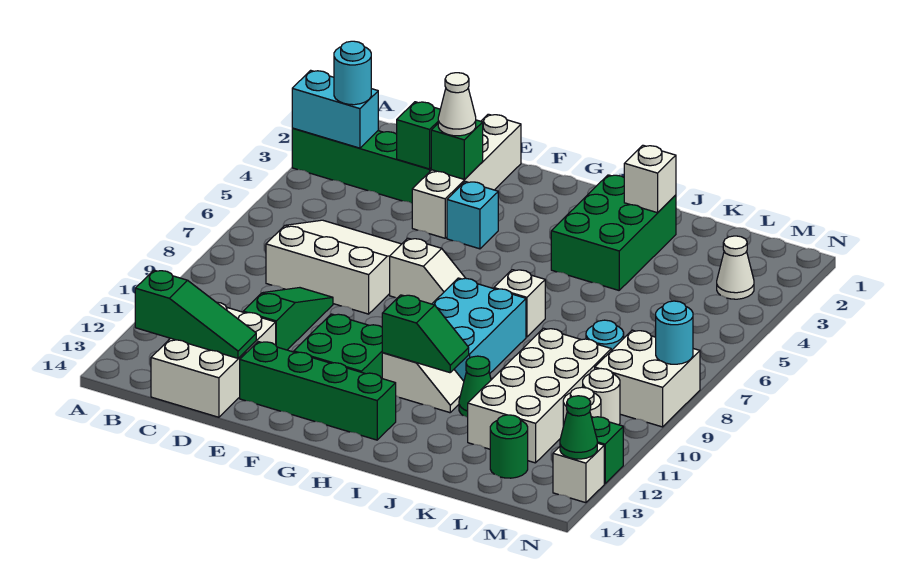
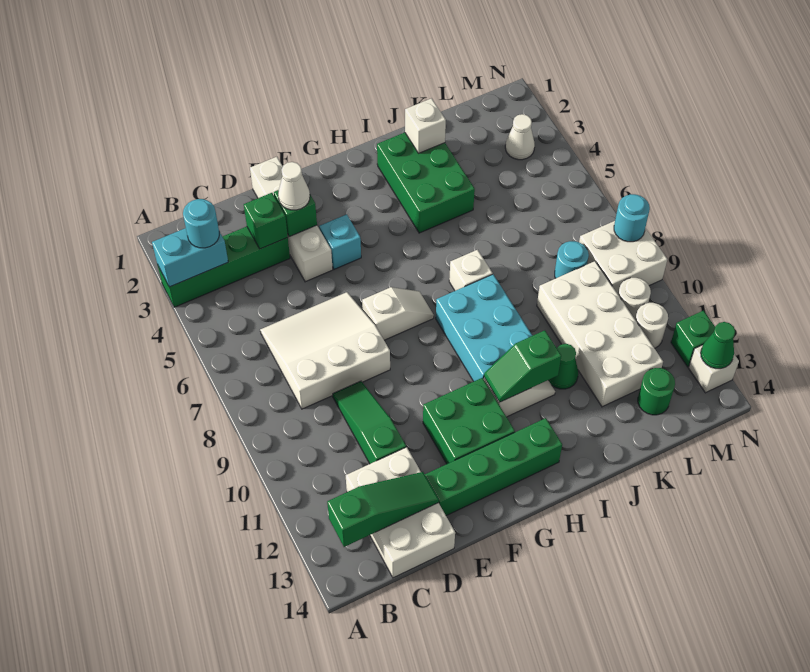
green 1x2 slope [382,295,469,373] -> green 1x2 slope turned to [484,330,561,402]

